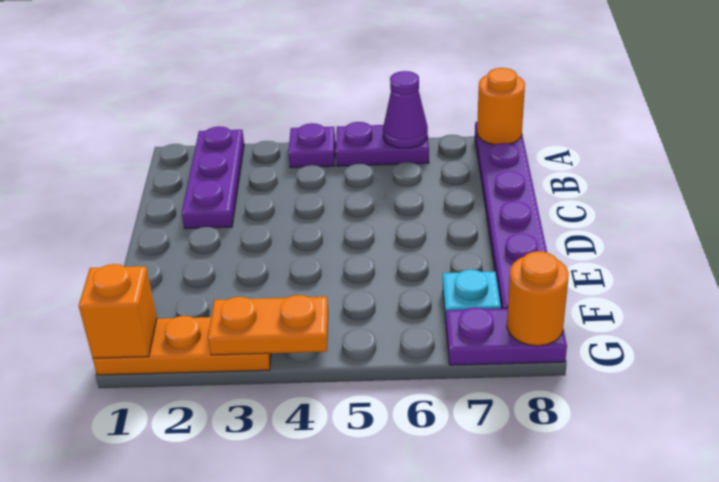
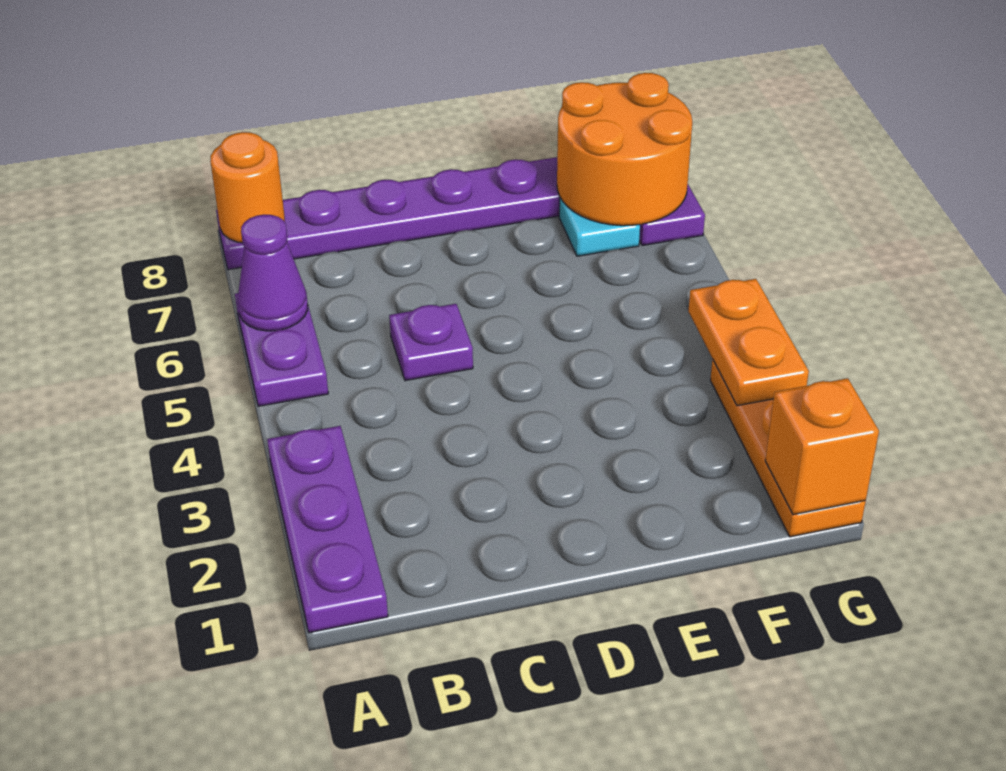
purple 1x3 plate [182,126,244,229] -> purple 1x3 plate turned to [267,426,388,633]
purple 1x1 plate [288,123,335,168] -> purple 1x1 plate moved to [389,304,473,381]
orange 1x1 round brick [507,251,569,346] -> orange 2x2 round brick [557,73,692,226]

